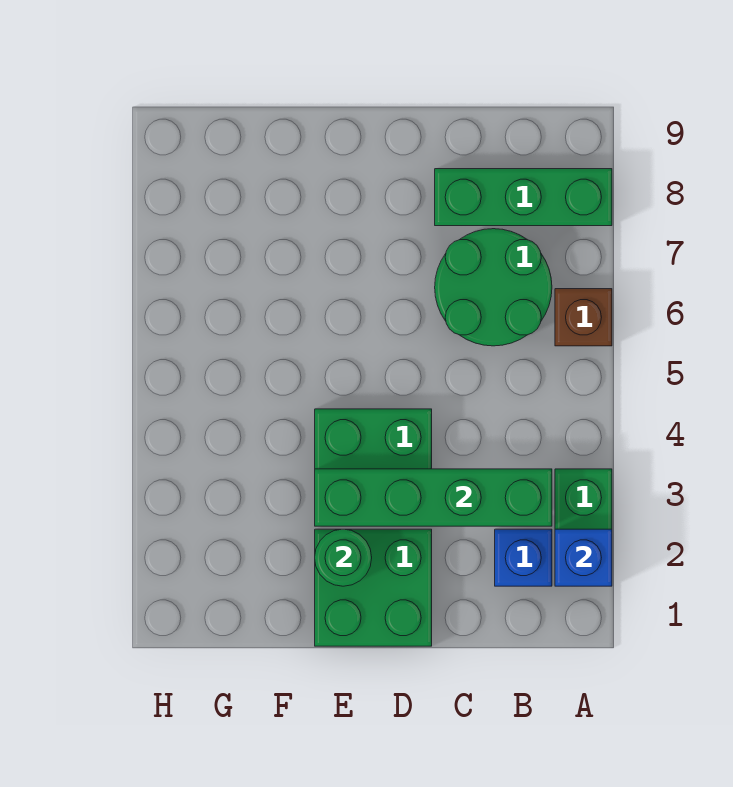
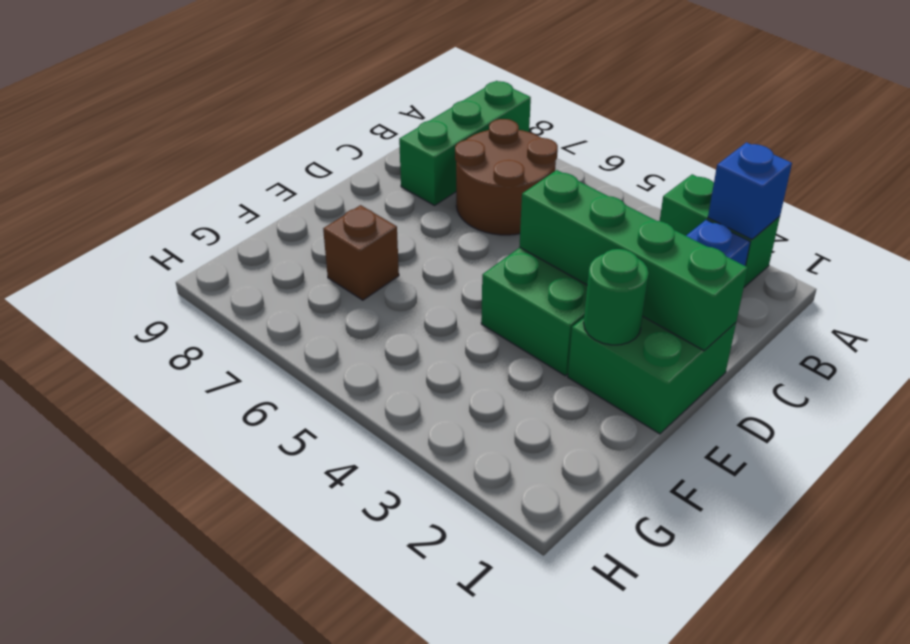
brown 1x1 brick [555,289,612,346] -> brown 1x1 brick moved to [323,205,399,300]
green 1x4 brick [315,469,552,526] -> green 1x4 brick turned to [520,170,748,351]
green 2x2 round brick [435,229,552,346] -> brown 2x2 round brick [455,119,558,235]

